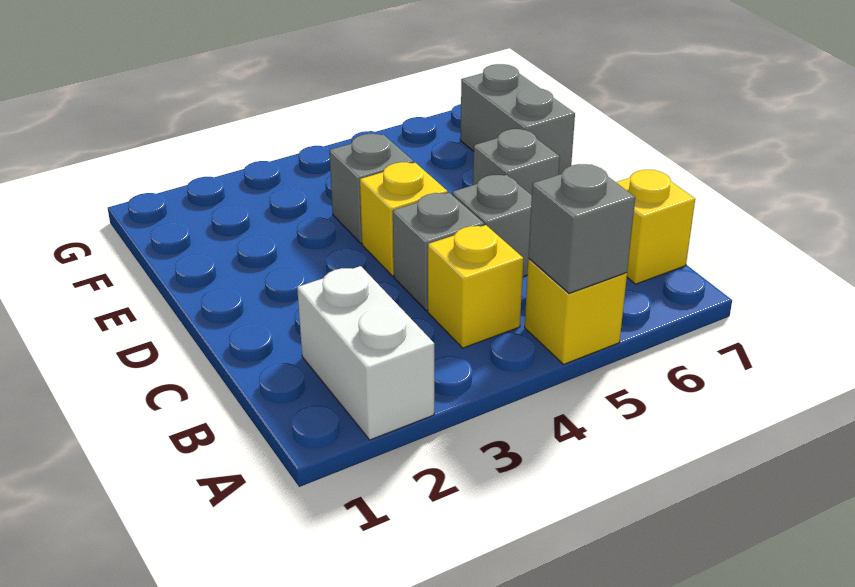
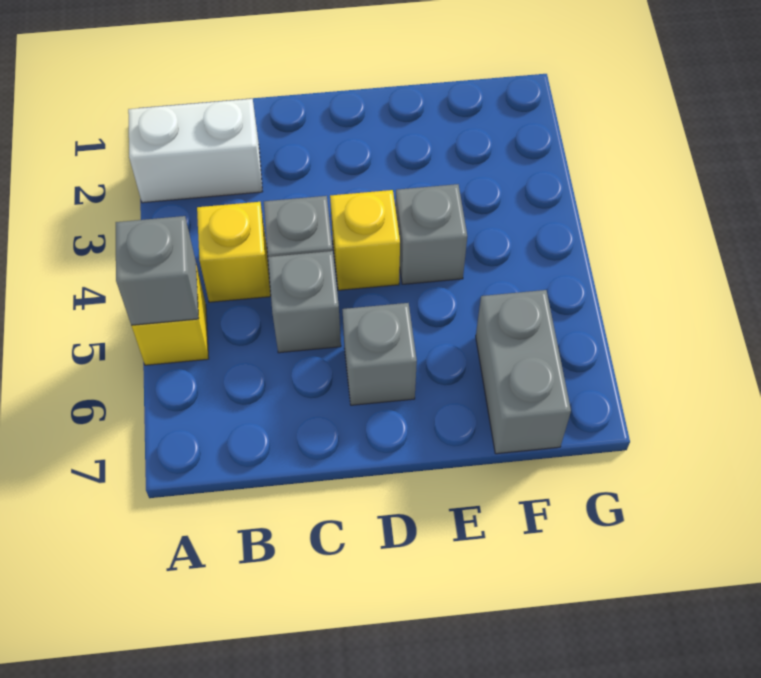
yellow 1x1 brick [616,170,695,284] -> none
grey 1x2 brick [460,64,575,175] -> grey 1x2 brick turned to [476,290,571,454]

